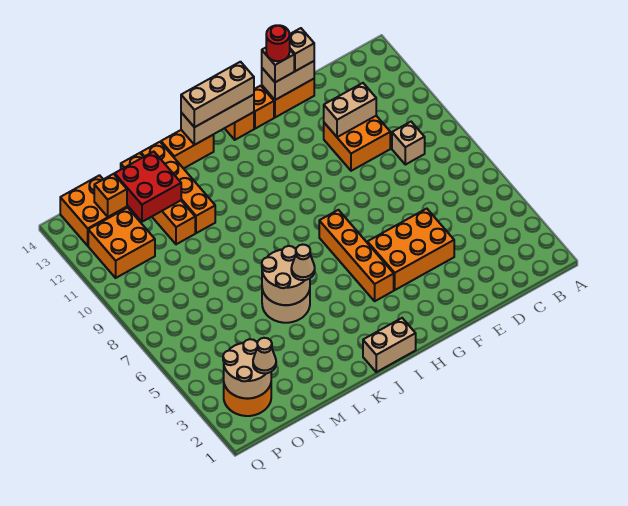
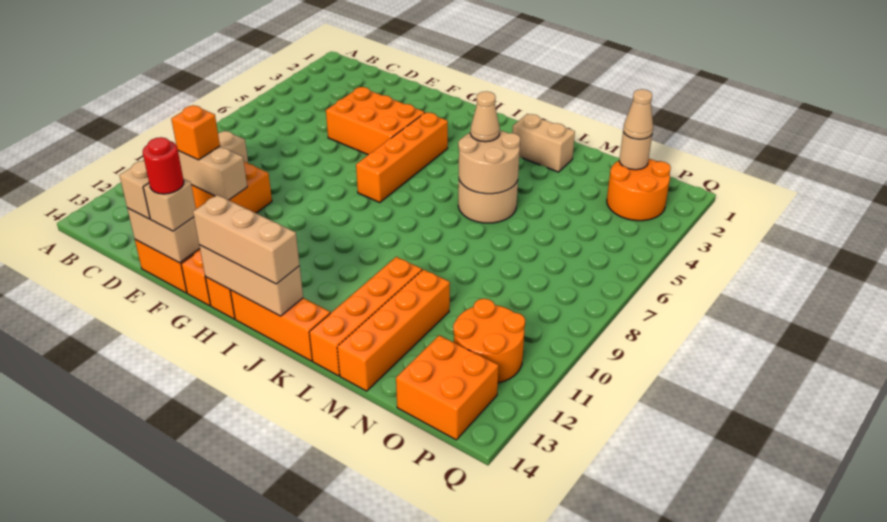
tan 1x2 brick [363,318,416,372] -> tan 1x2 brick moved to [512,114,575,172]
orange 1x2 brick [161,130,214,169] -> orange 1x3 brick [230,290,330,361]
red 2x2 brick [115,152,181,222] -> none
tan 2x2 round brick [223,339,271,398] -> tan 1x1 round brick [619,132,652,170]
orange 2x2 brick [88,208,155,278] -> orange 2x2 round brick [453,299,525,383]
orange 1x1 brick [94,174,127,217] -> orange 1x1 brick moved to [171,105,220,160]

